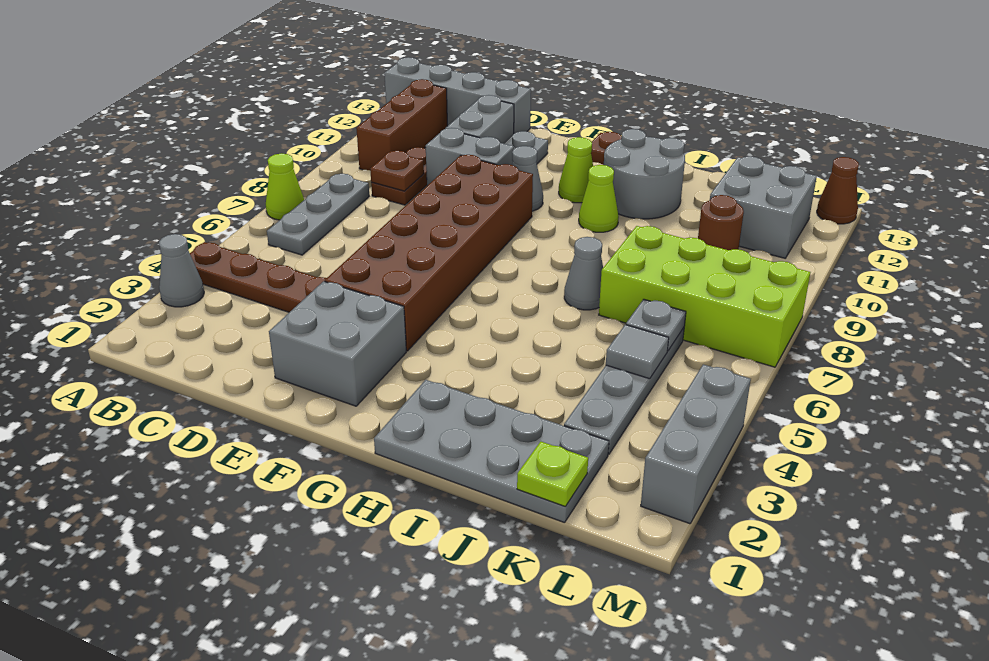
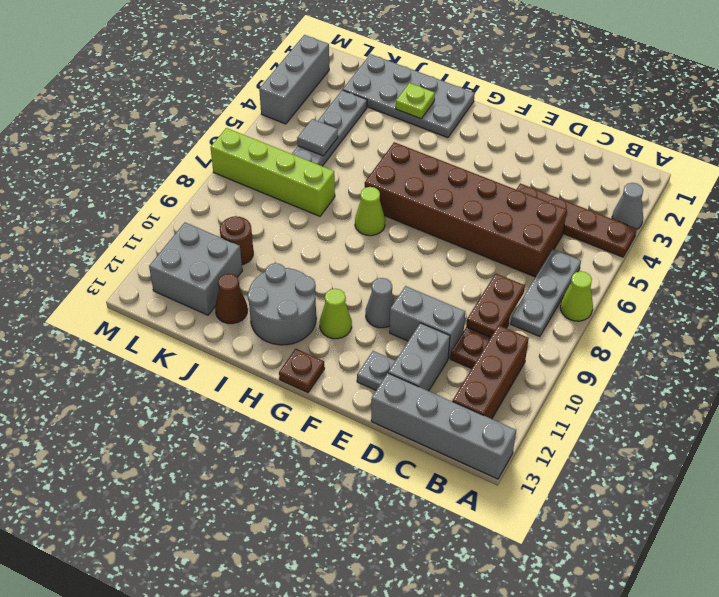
brown 1x1 plate [370,151,424,191] -> brown 1x2 plate [466,274,525,337]
grey 2x2 brick [269,281,406,406] -> none
brown 2x6 brick [325,155,533,351] -> brown 2x6 brick turned to [365,142,567,277]
lime 1x1 cone [579,165,619,232] -> lime 1x1 cone moved to [355,187,385,236]
grey 1x1 cone [564,237,603,310] -> none
lime 2x4 brick [599,226,810,367] -> lime 1x4 brick [210,128,335,216]
lime 1x1 plate [517,442,588,506] -> lime 1x1 plate moved to [396,83,435,119]
grey 1x1 plate [626,299,686,351] -> none
brown 1x1 cone [817,157,859,224] -> brown 1x1 cone moved to [215,274,248,324]

